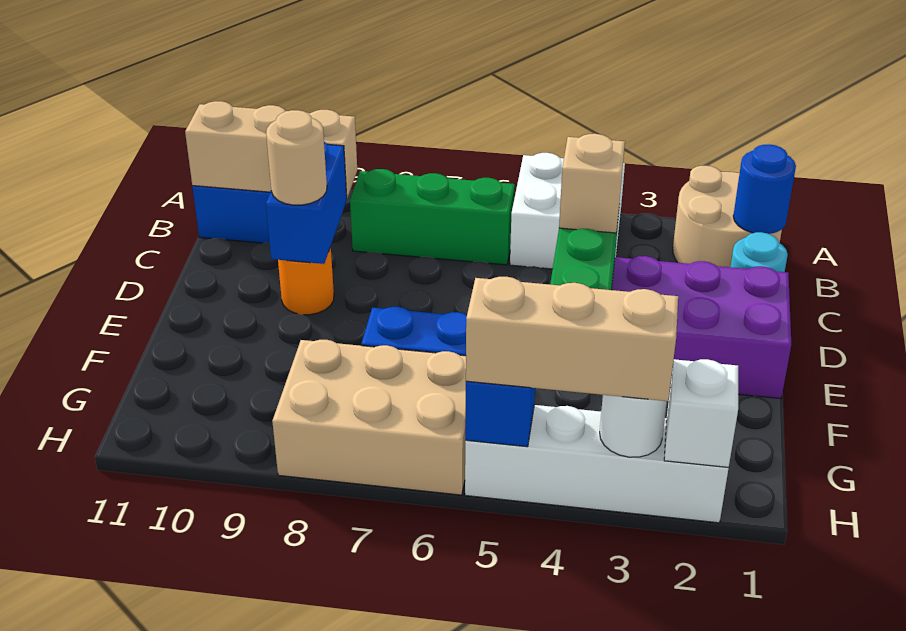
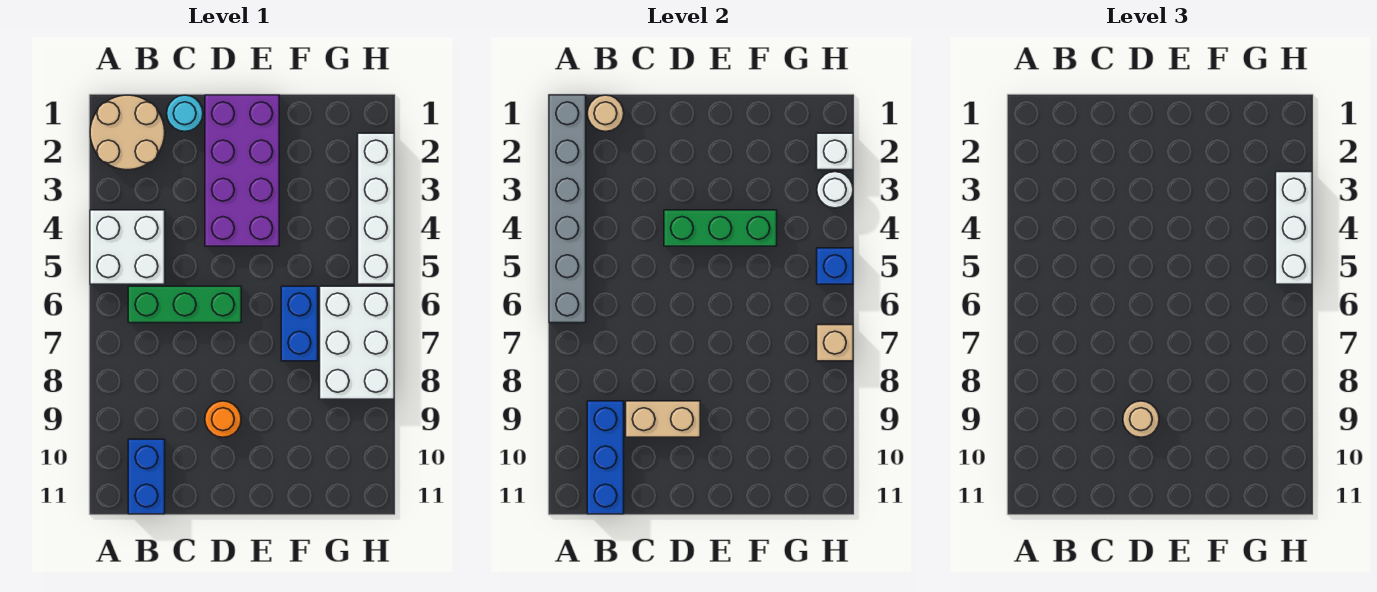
none -> grey 1x6 brick [549,95,586,323]
blue 1x1 round brick [733,144,796,234] -> tan 1x1 round brick [587,95,624,132]
green 1x3 brick [350,169,515,265] -> green 1x3 brick turned to [128,286,241,323]
tan 1x3 brick [185,101,357,198] -> blue 1x3 brick [587,401,624,514]
blue 1x2 brick [266,142,347,264] -> tan 1x2 brick [626,401,700,437]
tan 1x1 brick [559,134,625,233] -> tan 1x1 brick moved to [817,325,853,361]
tan 2x3 brick [272,340,466,495] -> white 2x3 brick [320,286,394,399]
tan 1x3 brick [466,277,678,401] -> white 1x3 brick [1276,172,1312,284]

